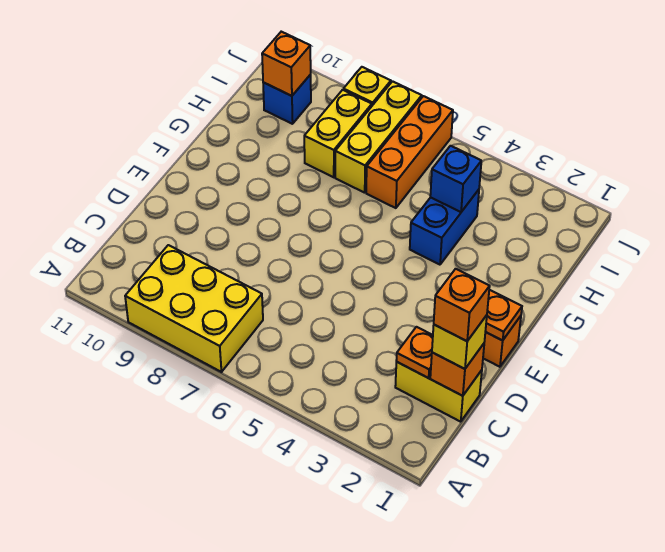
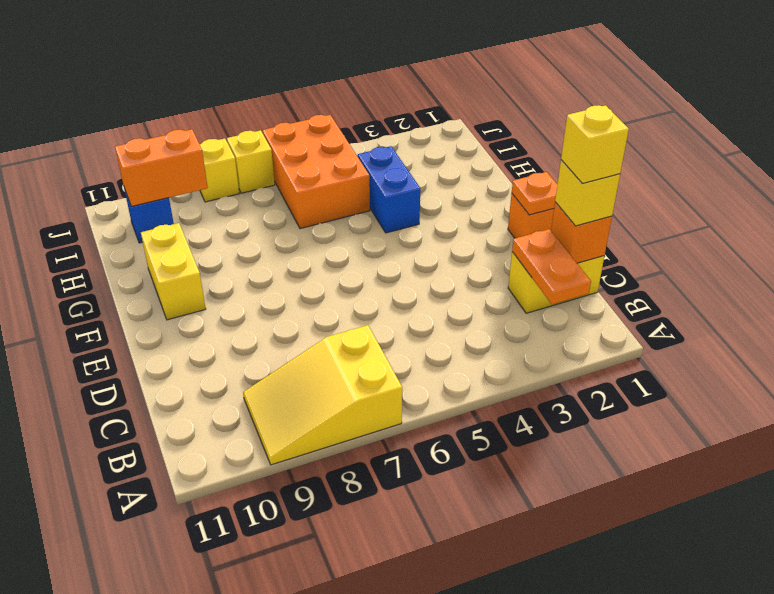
yellow 2x3 brick [125,245,263,372] -> yellow 2x3 slope [243,325,402,465]
orange 1x1 brick [434,269,490,341] -> yellow 1x1 brick [561,105,629,183]
orange 1x1 plate [396,327,433,378] -> orange 1x2 plate [512,229,591,304]
blue 1x1 brick [430,146,481,212] -> none
orange 1x3 brick [366,96,453,208] -> orange 2x3 brick [263,115,370,229]
yellow 1x3 brick [335,81,422,193] -> yellow 1x1 brick [227,130,275,193]
yellow 1x2 brick [304,90,372,177] -> yellow 1x2 brick moved to [141,223,206,320]
orange 1x1 brick [262,32,311,96] -> orange 1x2 brick [115,129,208,206]

